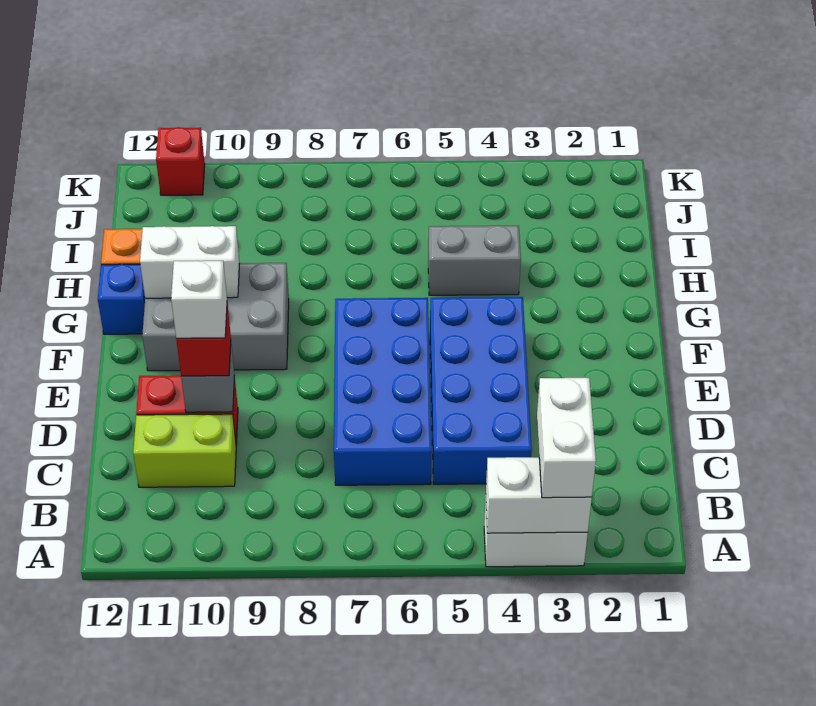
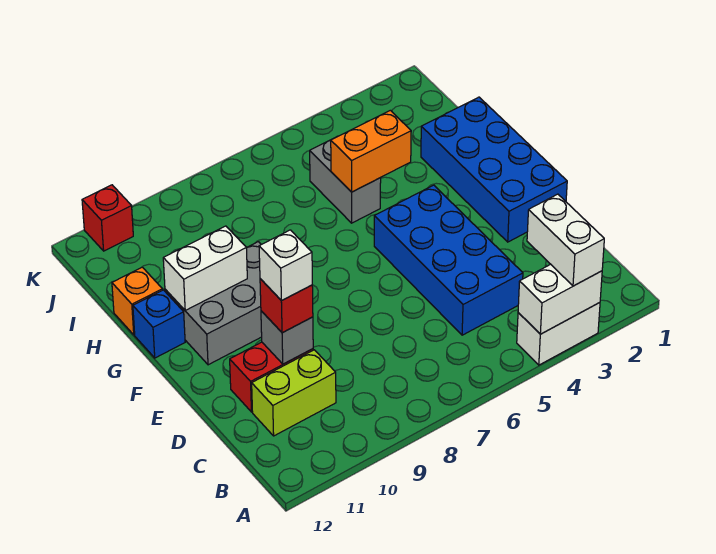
blue 2x4 brick [334,298,432,485] -> blue 2x4 brick moved to [421,97,567,242]
grey 1x2 brick [428,225,521,295] -> grey 1x2 brick turned to [310,136,381,223]
none -> orange 1x2 brick [331,110,411,192]

